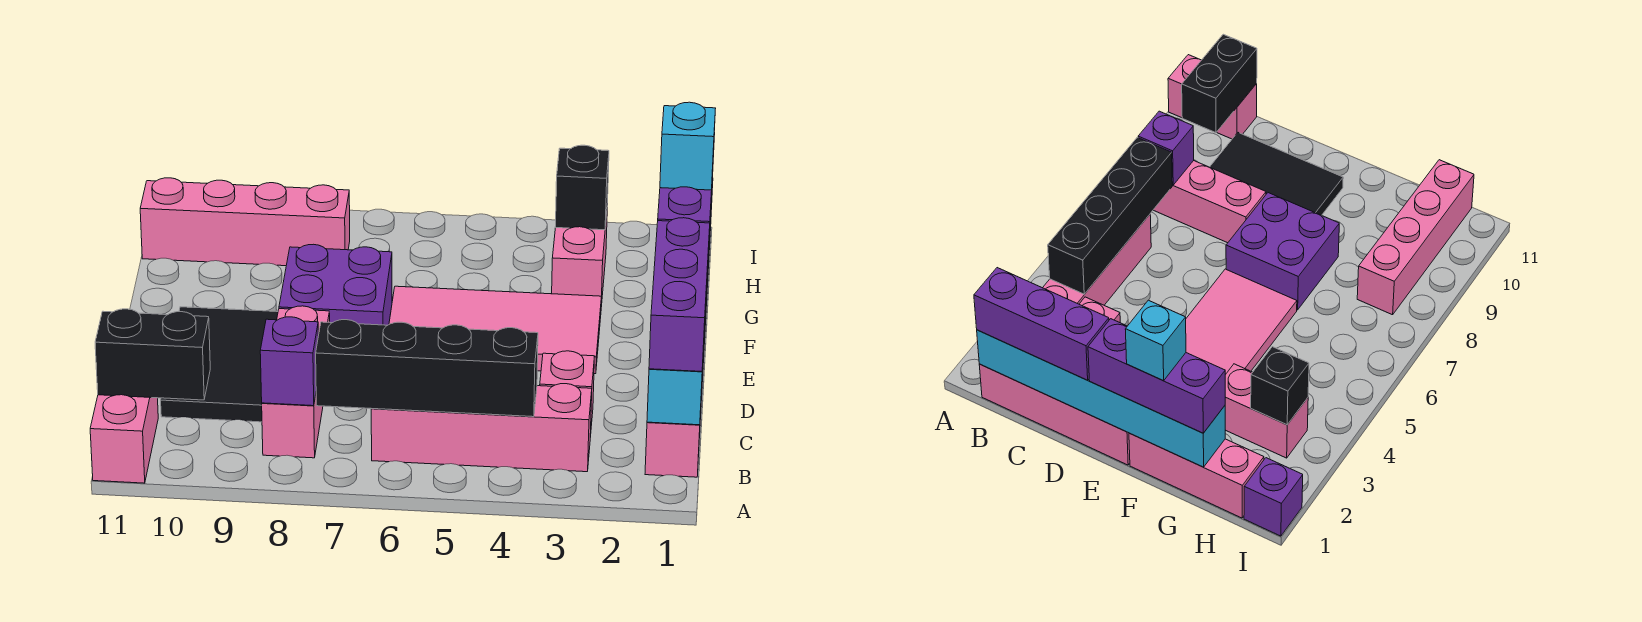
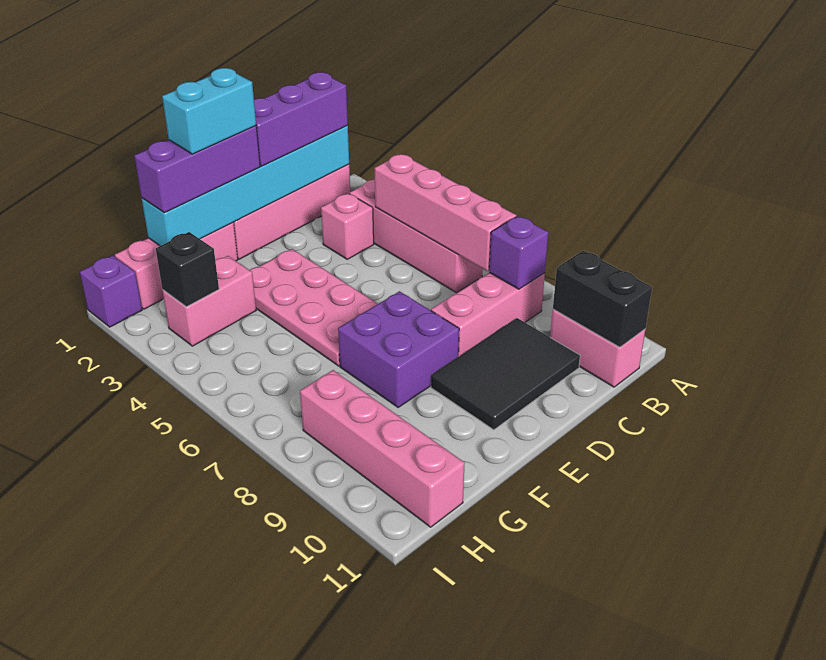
pink 1x2 brick [90,395,158,483] -> pink 1x2 brick turned to [550,309,646,387]
black 1x4 brick [316,320,538,417] -> pink 1x4 brick [374,154,516,271]
pink 2x4 tile [389,286,601,374] -> pink 2x4 plate [250,249,378,366]
cyan 1x1 brick [660,102,716,190] -> cyan 1x2 brick [162,68,256,154]

